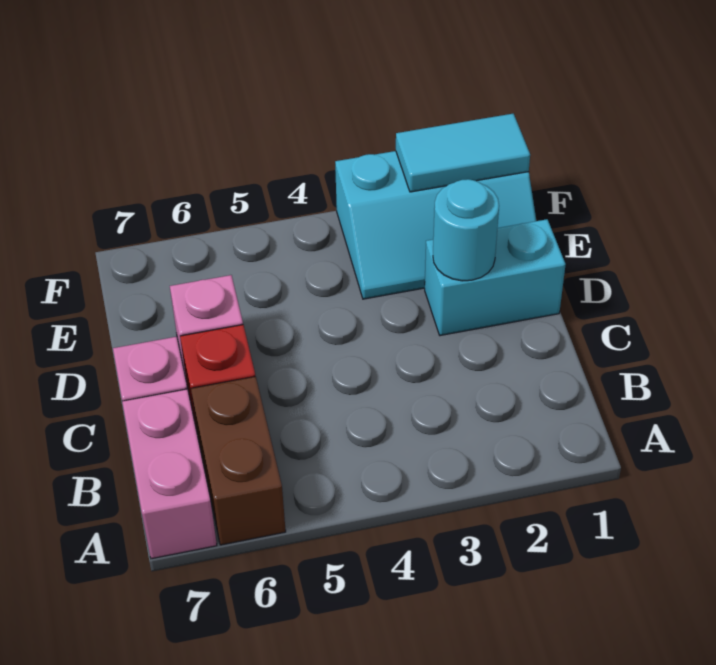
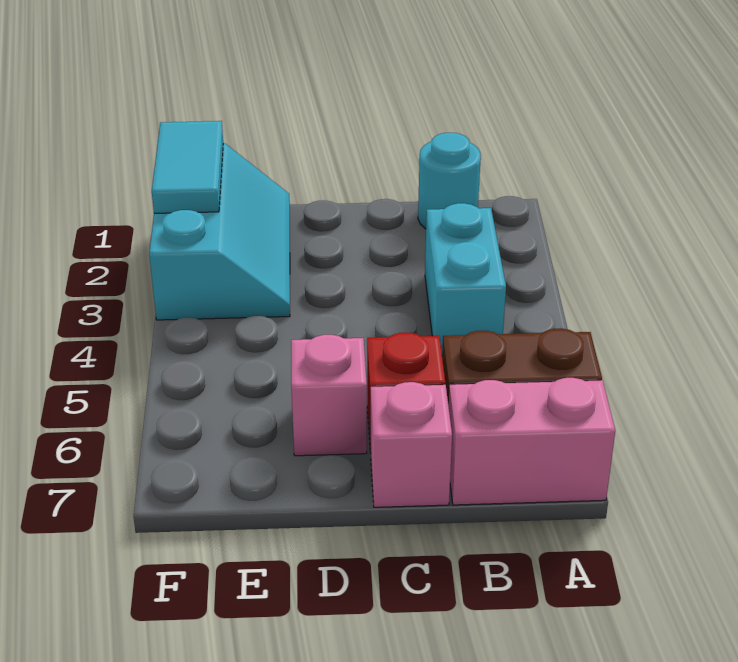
cyan 1x2 brick [425,219,566,336] -> cyan 1x2 brick moved to [425,203,506,353]
cyan 1x1 round brick [433,179,499,281] -> cyan 1x1 round brick moved to [418,133,481,229]

